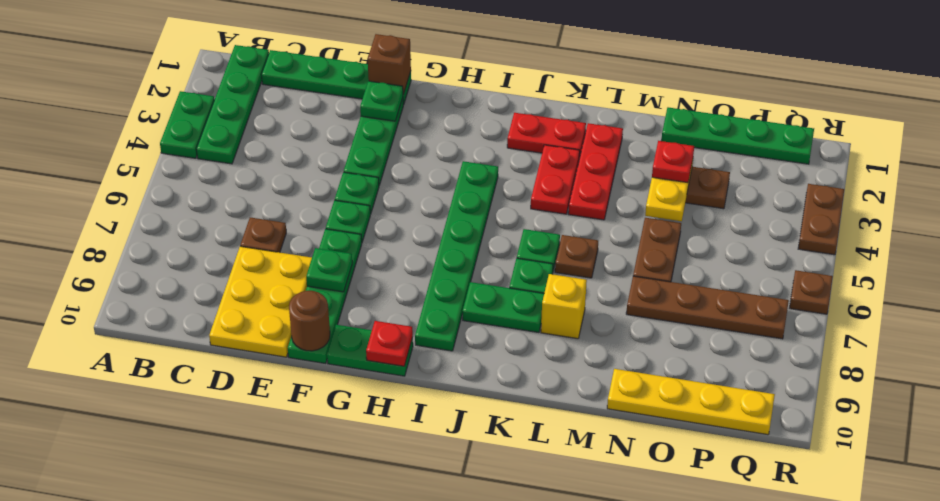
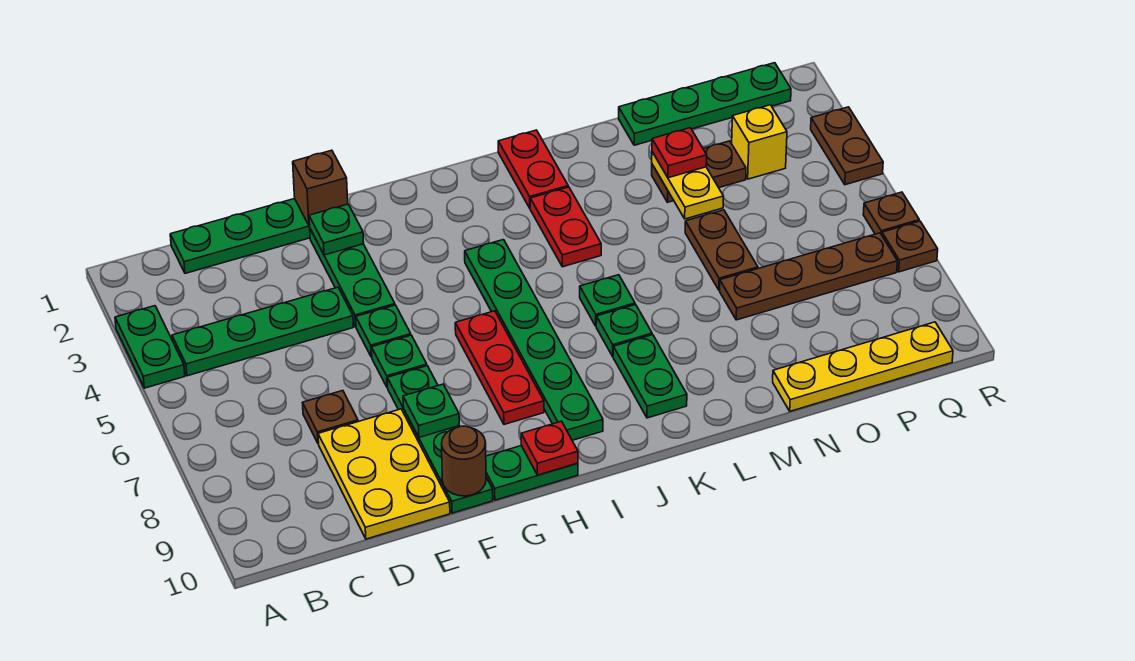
green 1x4 plate [196,45,269,164] -> green 1x4 plate turned to [172,287,353,376]
red 1x2 plate [507,113,586,158] -> red 1x2 plate turned to [498,130,568,208]
green 1x2 plate [463,282,544,332] -> green 1x2 plate turned to [613,335,687,418]
red 1x3 plate [568,123,623,220] -> red 1x3 plate moved to [455,311,544,424]
brown 1x1 plate [555,235,598,278] -> brown 1x1 plate moved to [882,221,938,272]
yellow 1x1 brick [541,274,587,339] -> yellow 1x1 brick moved to [732,105,787,179]

